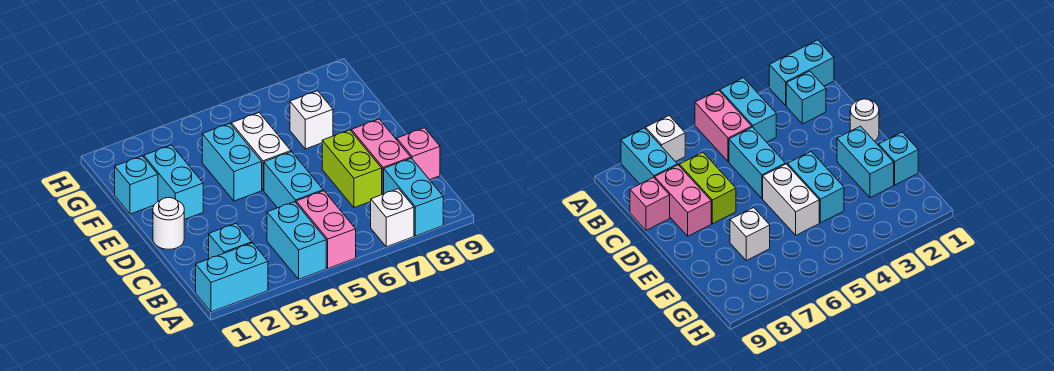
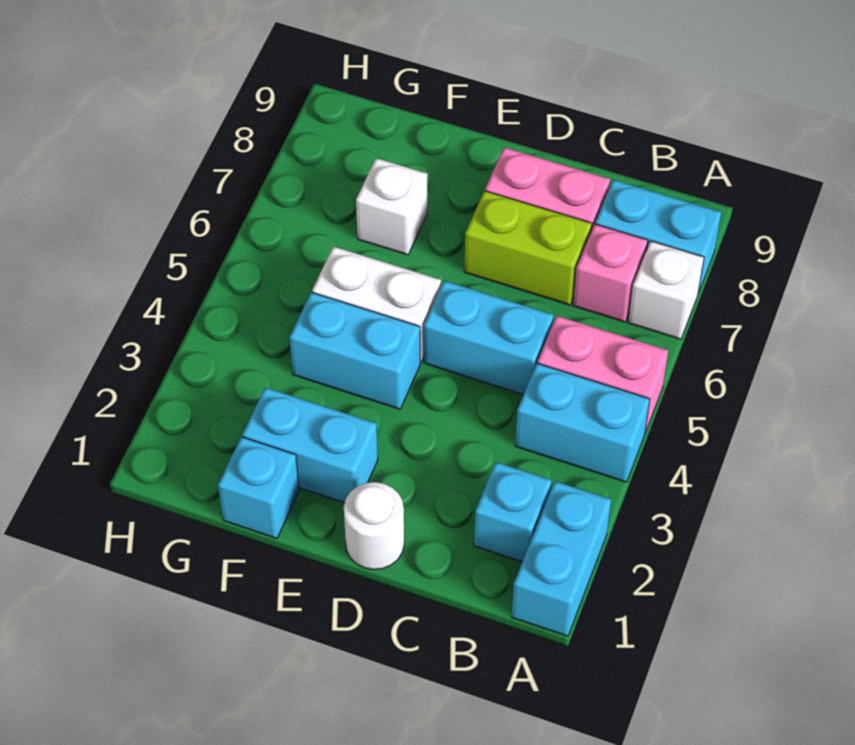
pink 1x1 brick [397,128,440,180] -> pink 1x1 brick moved to [573,224,648,322]

